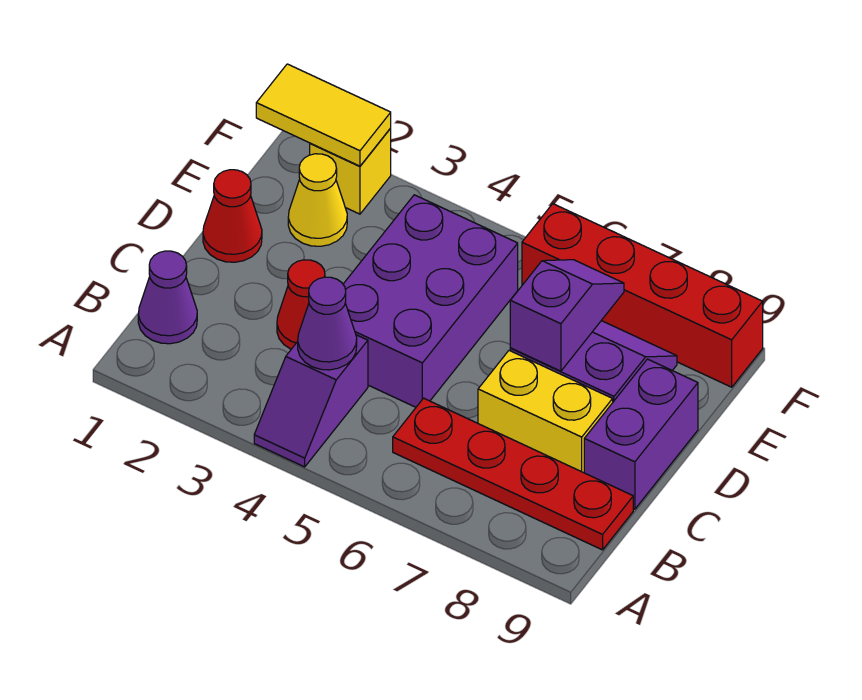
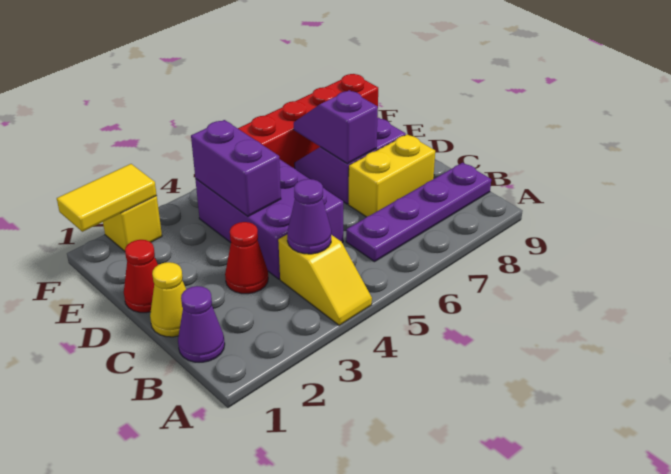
purple 1x2 slope [254,335,368,467] -> yellow 1x2 slope [278,235,372,325]
red 1x4 plate [393,398,633,550] -> purple 1x4 plate [346,163,491,262]
purple 1x2 brick [584,359,698,509] -> purple 1x2 brick moved to [191,120,281,216]
yellow 1x1 cone [288,154,347,246] -> yellow 1x1 cone moved to [150,262,186,337]

